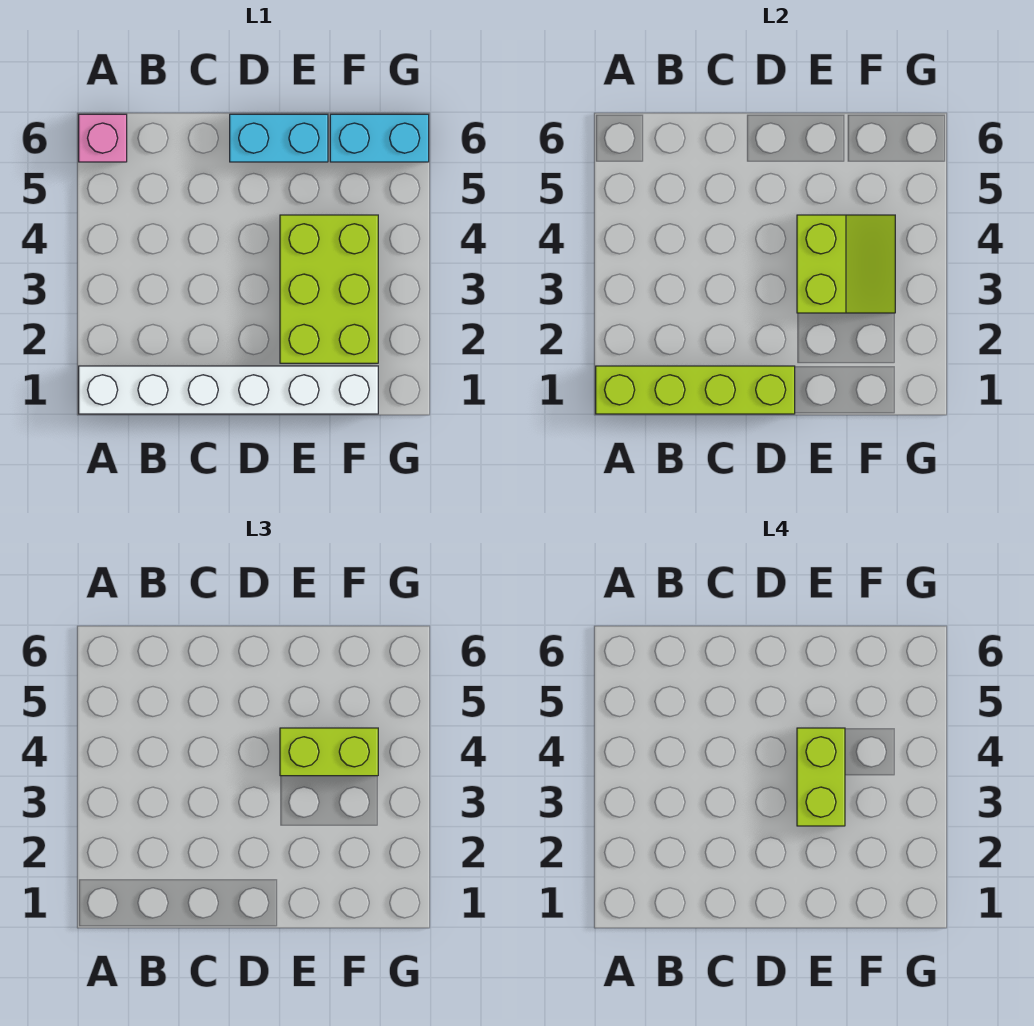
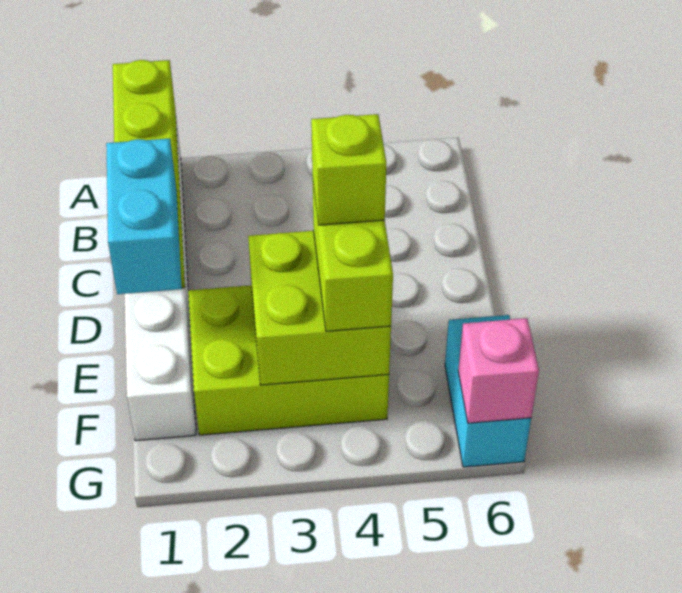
pink 1x1 brick [79,114,127,162] -> pink 1x1 brick moved to [458,318,539,423]
cyan 1x2 brick [230,114,328,162] -> cyan 1x2 brick moved to [106,138,182,294]
lime 2x2 slope [797,215,895,313] -> lime 2x2 brick [248,231,391,385]
lime 1x2 brick [797,728,845,826] -> lime 1x1 brick [311,114,386,225]

